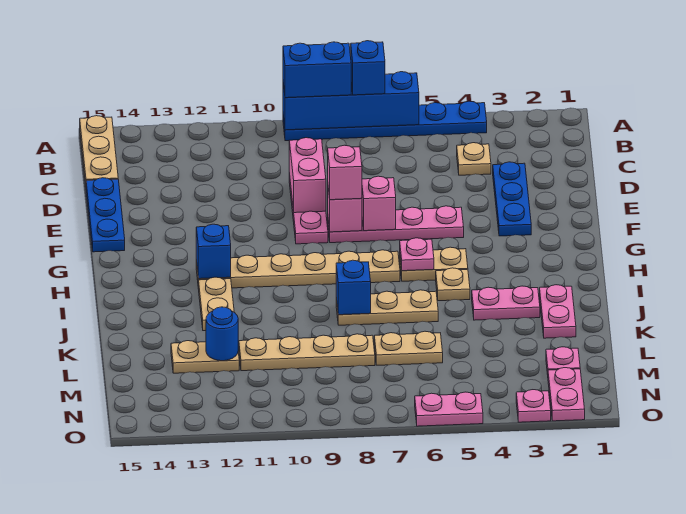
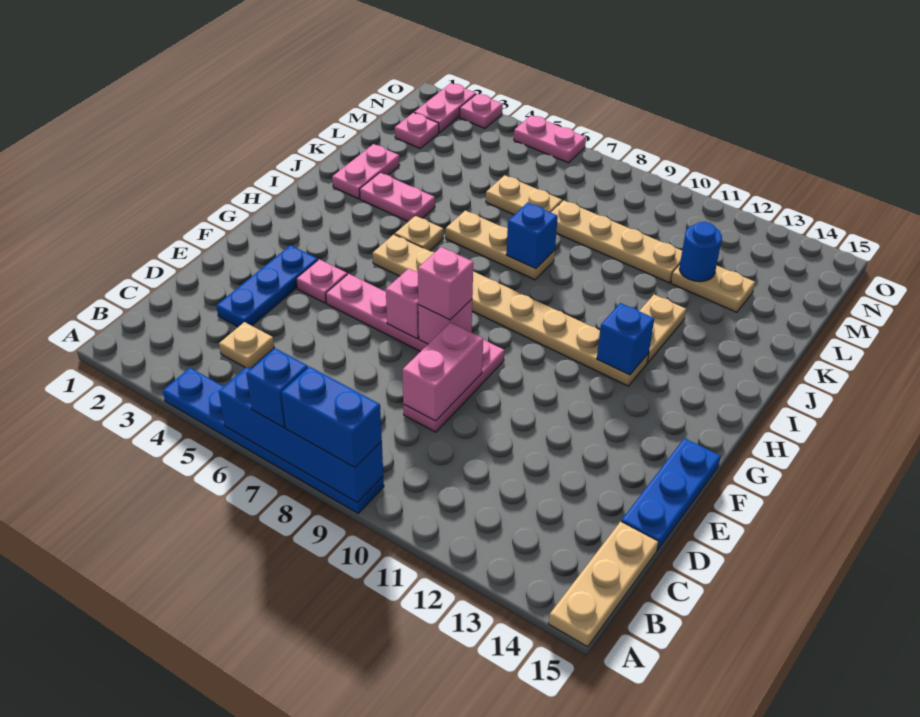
pink 1x1 plate [400,238,434,271] -> pink 1x1 plate moved to [296,259,347,303]

